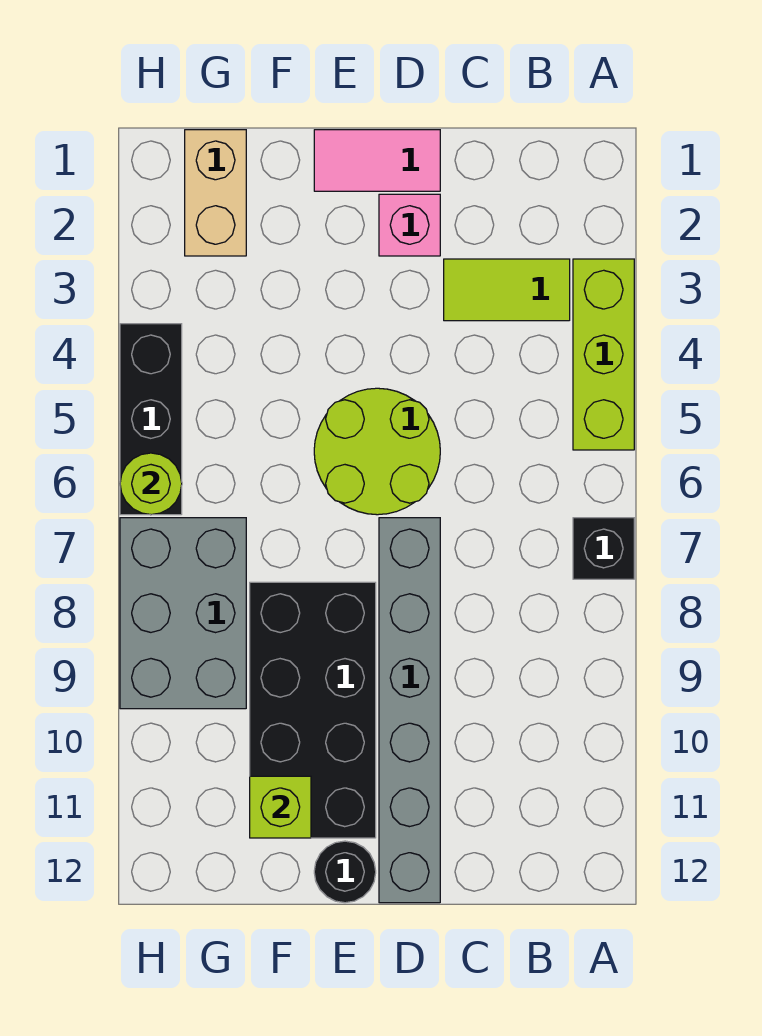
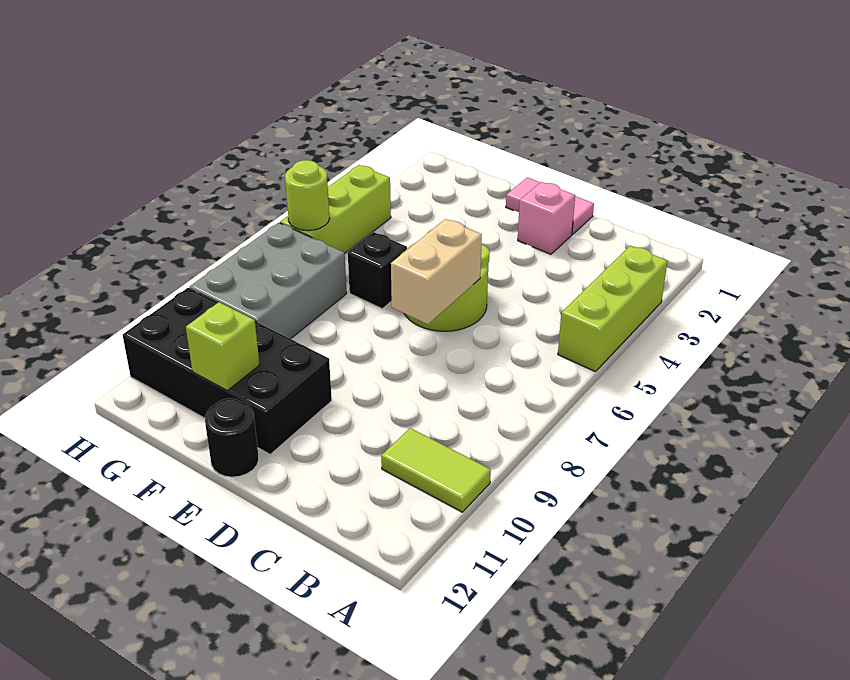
black 1x1 brick [573,518,634,579] -> black 1x1 brick moved to [348,232,407,309]
lime 1x2 tile [444,259,570,321] -> lime 1x2 tile moved to [381,428,491,512]
grey 1x6 brick [379,518,440,903] -> none
black 2x4 brick [250,582,376,838] -> black 2x4 brick turned to [123,288,332,454]
tan 1x2 brick [185,130,246,256] -> tan 1x2 brick moved to [391,219,482,324]
black 1x3 brick [120,324,182,515] -> lime 1x3 brick [280,165,391,253]

